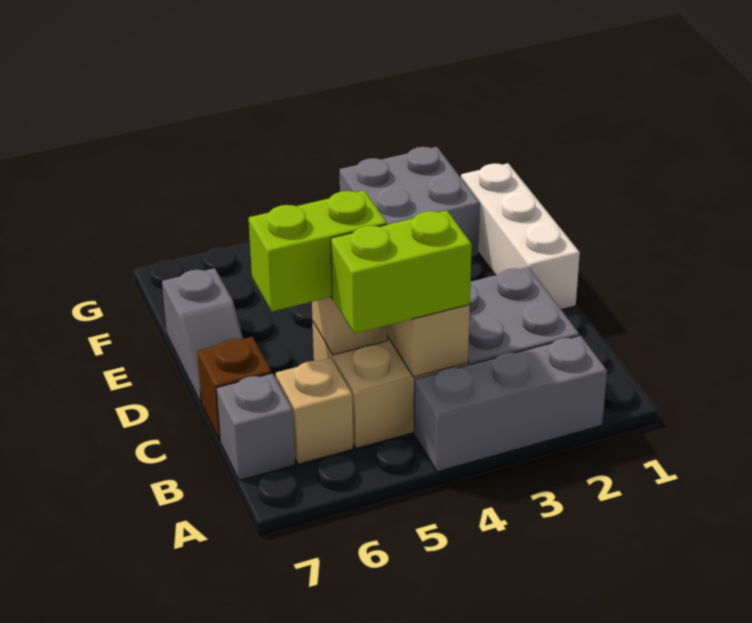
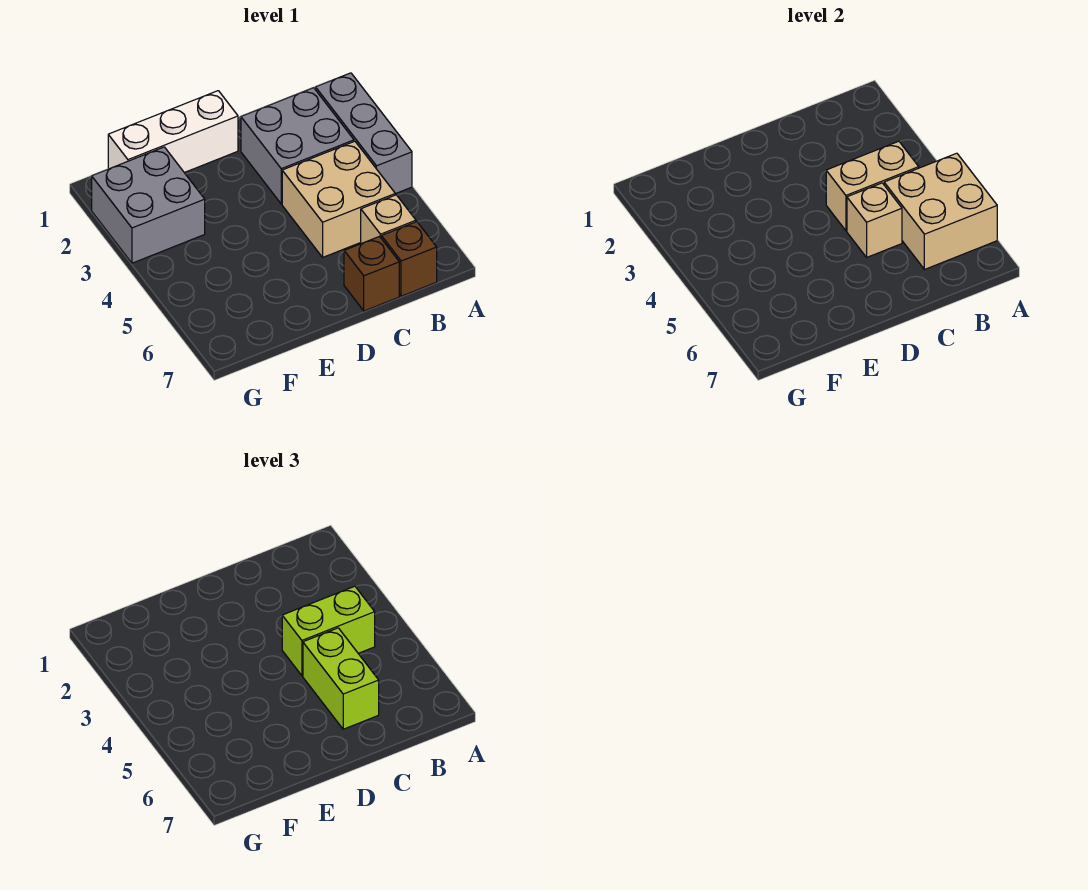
none -> tan 2x2 brick [884,153,997,269]
lime 1x2 brick [331,210,472,334] -> lime 1x2 brick turned to [282,586,375,676]
grey 1x1 brick [216,373,295,480] -> brown 1x1 brick [381,222,437,296]
grey 1x2 slope [162,268,243,403] -> none

